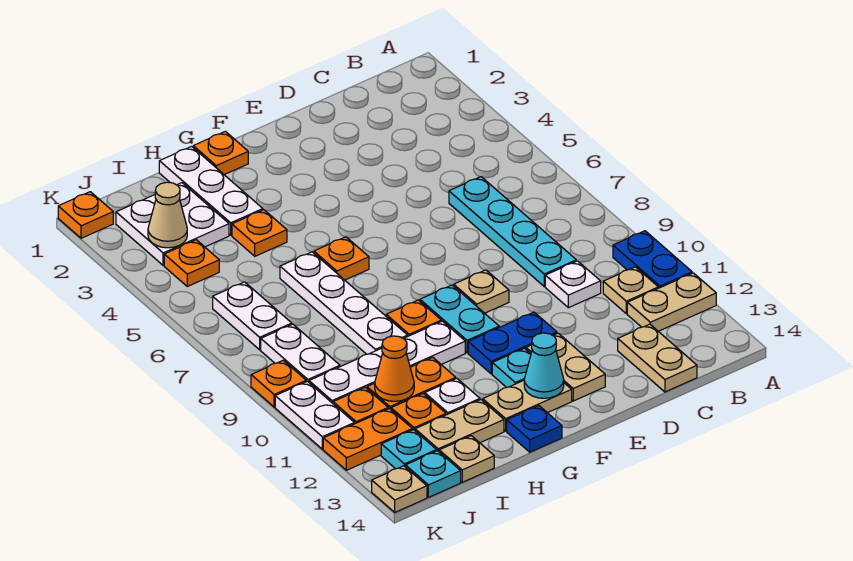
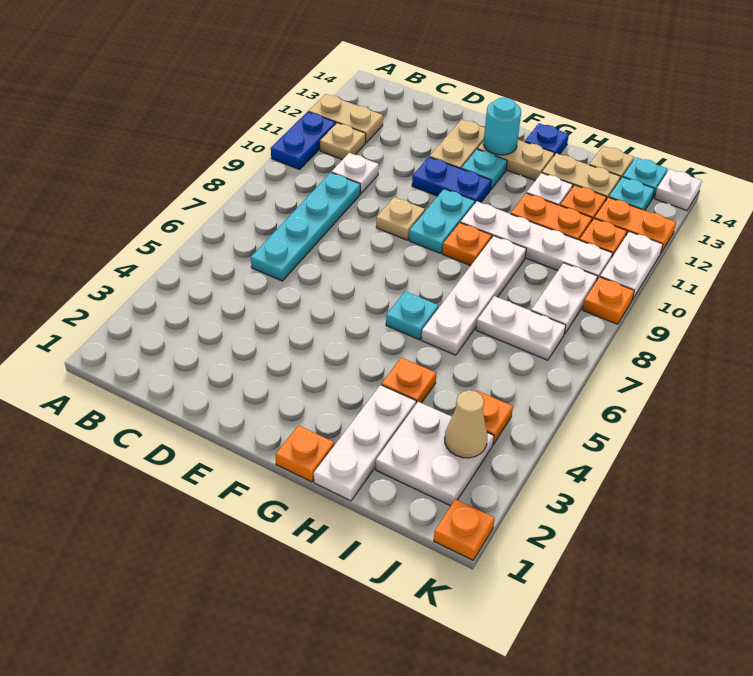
tan 1x2 plate [618,324,697,392] -> none
cyan 1x1 cone [524,333,564,398] -> cyan 1x1 round brick [484,97,521,155]
orange 1x1 plate [314,237,369,280] -> cyan 1x1 plate [386,291,439,340]
orange 1x1 cone [375,336,414,401] -> none
white 1x2 plate [213,282,292,350] -> white 1x2 plate turned to [476,296,566,360]
tan 1x1 plate [372,466,427,512] -> white 1x1 plate [655,169,702,210]

